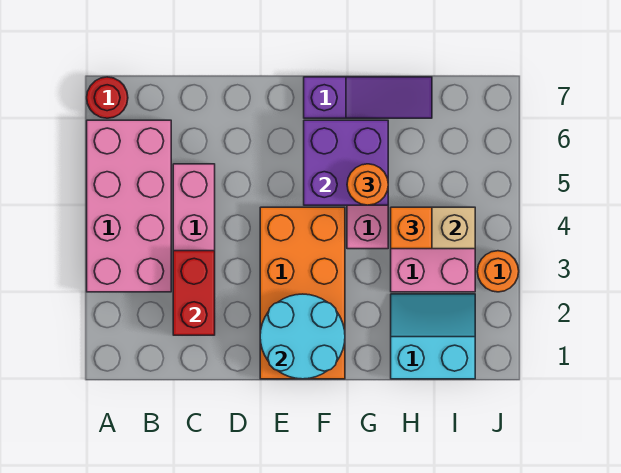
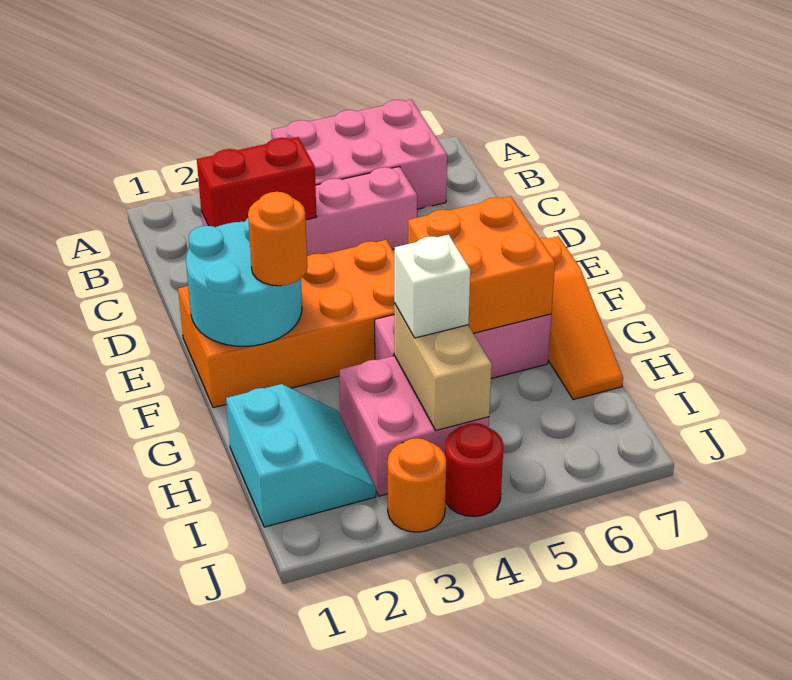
pink 2x4 brick [87,120,171,292] -> pink 2x3 brick [271,100,447,209]
red 1x1 round brick [87,77,128,118] -> red 1x1 round brick moved to [445,423,504,517]
purple 2x2 brick [304,120,388,205] -> orange 2x2 brick [408,196,555,333]
purple 1x3 slope [304,77,432,118] -> orange 1x3 slope [540,236,623,400]
orange 1x1 round brick [347,164,388,205] -> orange 1x1 round brick moved to [248,192,307,286]
orange 1x1 brick [391,207,432,249] -> white 1x1 brick [394,235,470,338]

